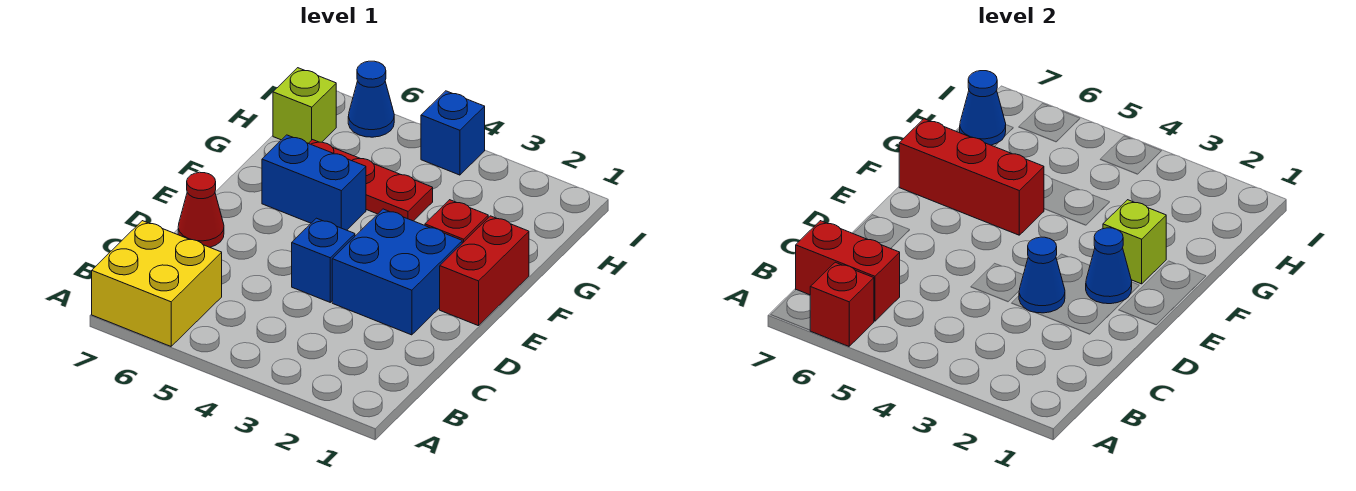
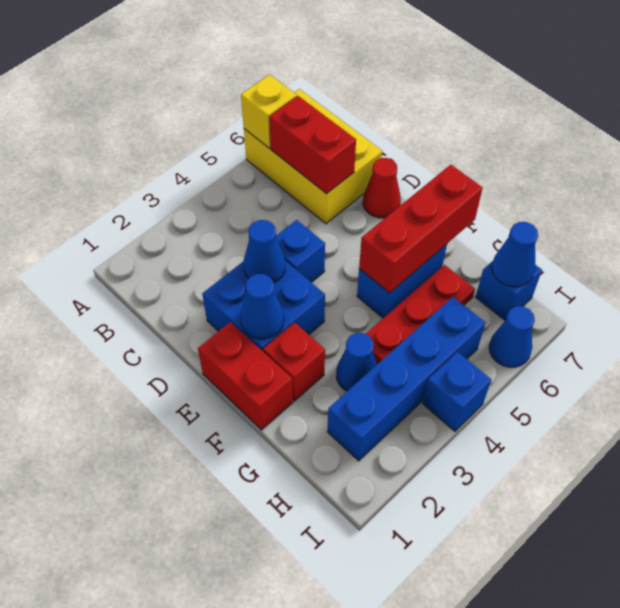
yellow 2x2 brick [92,221,222,346] -> yellow 2x3 brick [244,89,382,224]
red 1x1 brick [810,262,874,346] -> yellow 1x1 brick [241,75,297,148]
red 1x2 brick [796,221,900,321] -> red 1x2 brick turned to [269,96,356,194]
lime 1x1 brick [1103,200,1166,284] -> none
none -> blue 1x1 cone [336,333,377,391]
none -> blue 1x4 brick [327,297,486,461]
lime 1x1 brick [273,68,336,143] -> blue 1x1 brick [476,260,542,320]

